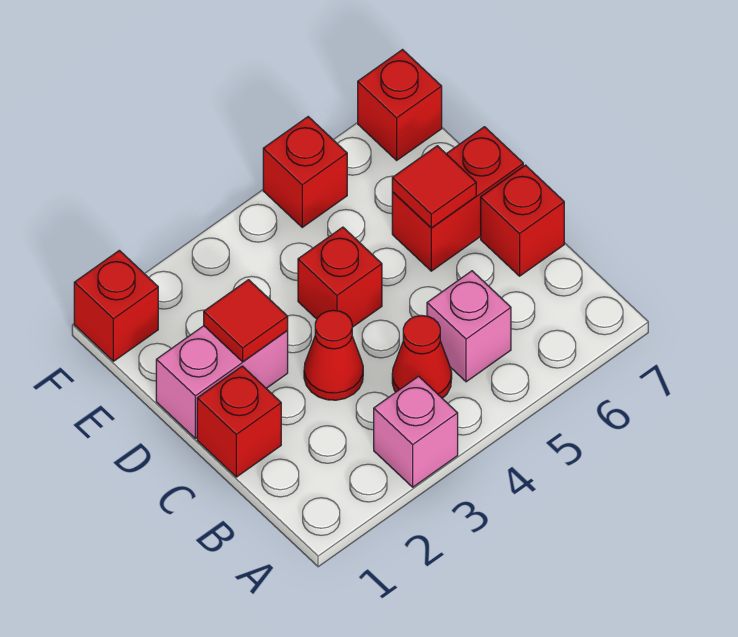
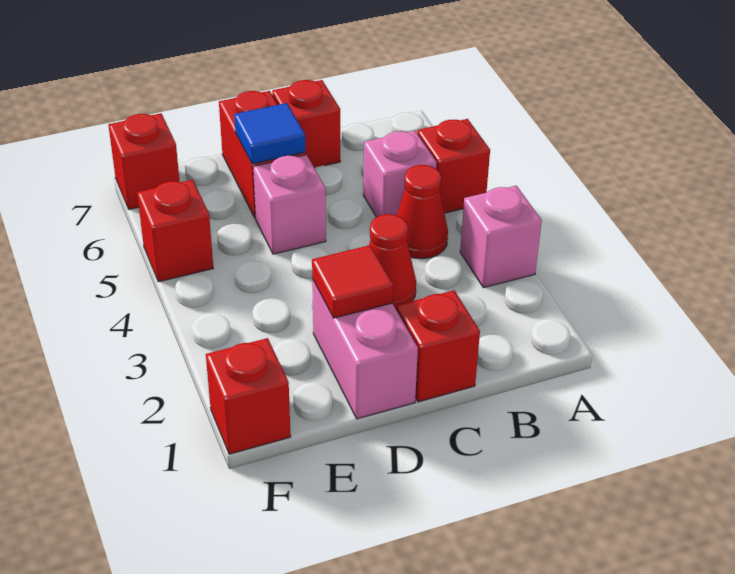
red 1x1 brick [298,227,382,327] -> red 1x1 brick moved to [417,119,490,213]
none -> pink 1x1 brick [253,155,326,254]
red 1x1 tile [392,146,476,228] -> blue 1x1 tile [234,103,306,164]

